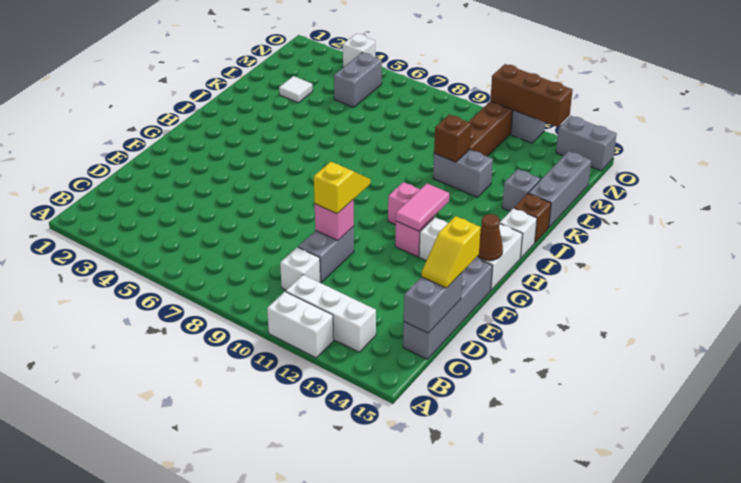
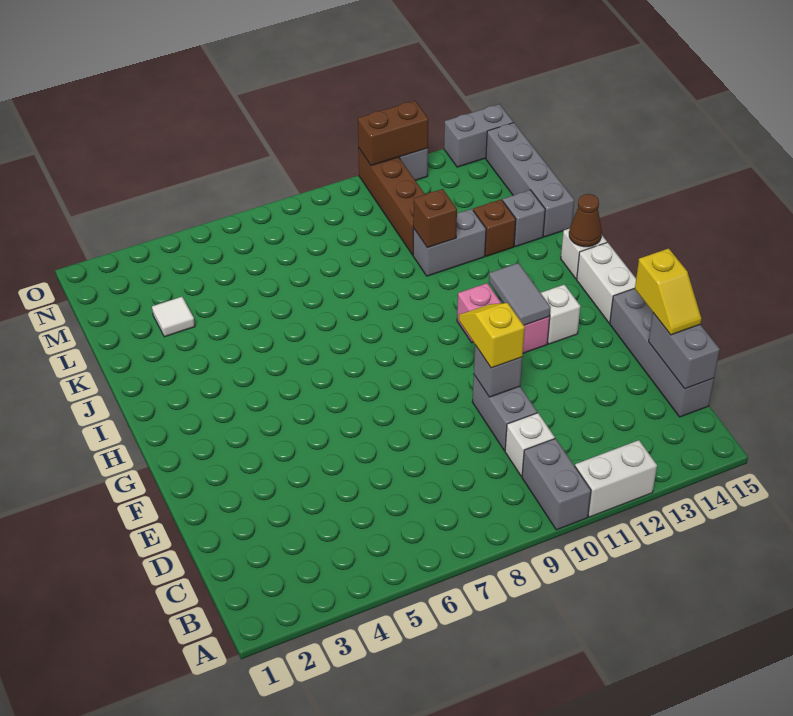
white 1x3 brick [286,275,376,352] -> none
pink 1x1 brick [315,200,354,240] -> grey 1x1 brick [474,345,522,397]
pink 1x2 tile [396,184,449,231] -> grey 1x2 tile [489,263,551,325]
brown 1x1 cone [478,214,503,261] -> brown 1x1 cone moved to [569,194,602,247]
brown 1x1 brick [514,194,551,242] -> brown 1x1 brick moved to [473,200,516,256]
grey 1x3 brick [528,151,591,227] -> grey 1x4 brick [486,123,574,237]
grey 1x2 brick [334,53,382,107] -> grey 1x2 brick moved to [522,439,591,530]
white 1x1 brick [343,34,375,67] -> none
brown 1x3 brick [490,64,573,127] -> brown 1x2 brick [358,101,428,166]

